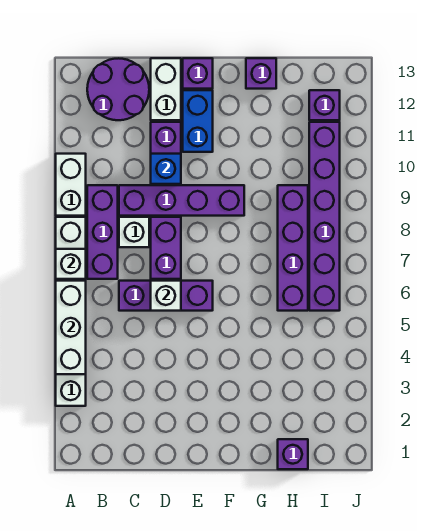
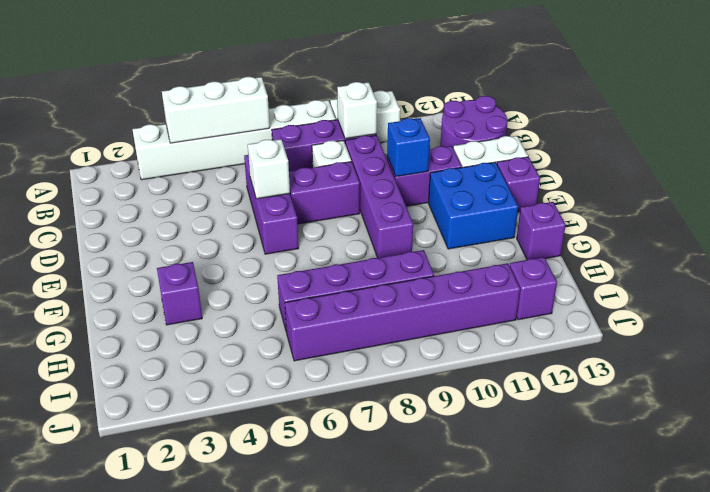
white 1x1 brick [56,249,86,279] -> white 1x1 brick moved to [337,82,377,139]
blue 1x2 brick [183,90,213,152] -> blue 2x2 brick [428,162,518,249]
purple 1x1 brick [278,439,308,469] -> purple 1x1 brick moved to [157,262,202,325]

